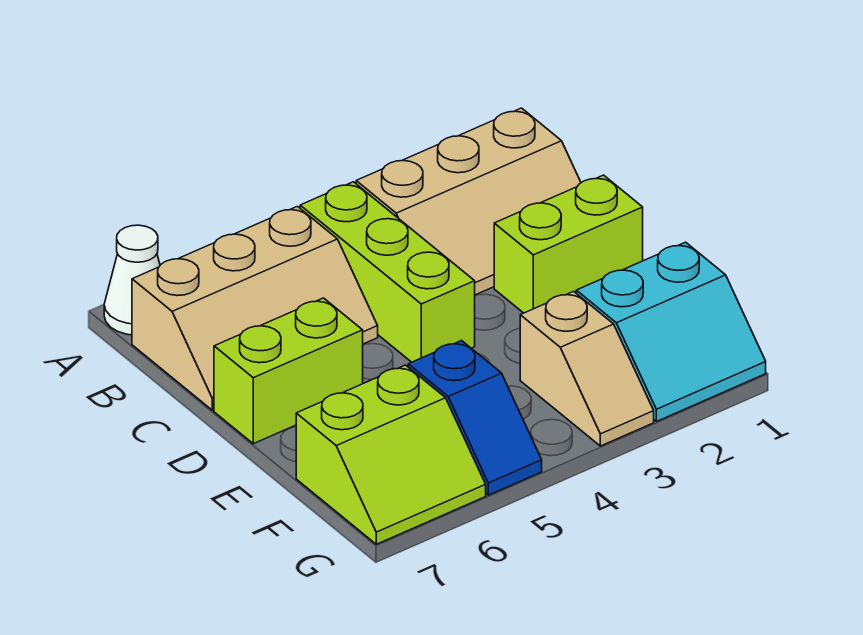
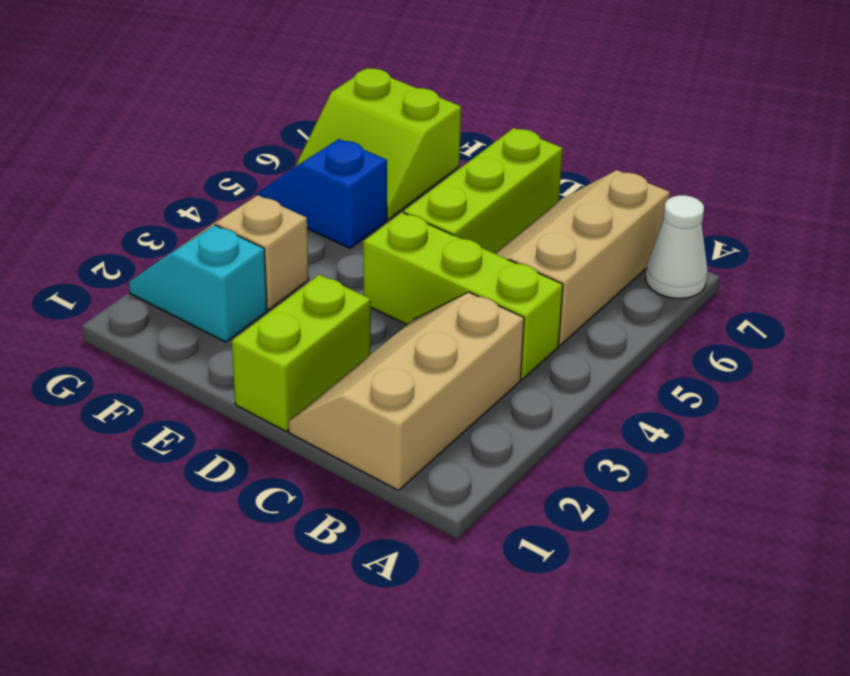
lime 1x2 brick [214,298,363,444] -> lime 1x3 brick [404,128,563,253]
cyan 2x2 slope [576,242,766,422] -> cyan 1x2 slope [129,225,267,342]
lime 2x2 slope [296,365,486,544] -> lime 2x2 slope turned to [295,68,461,220]

